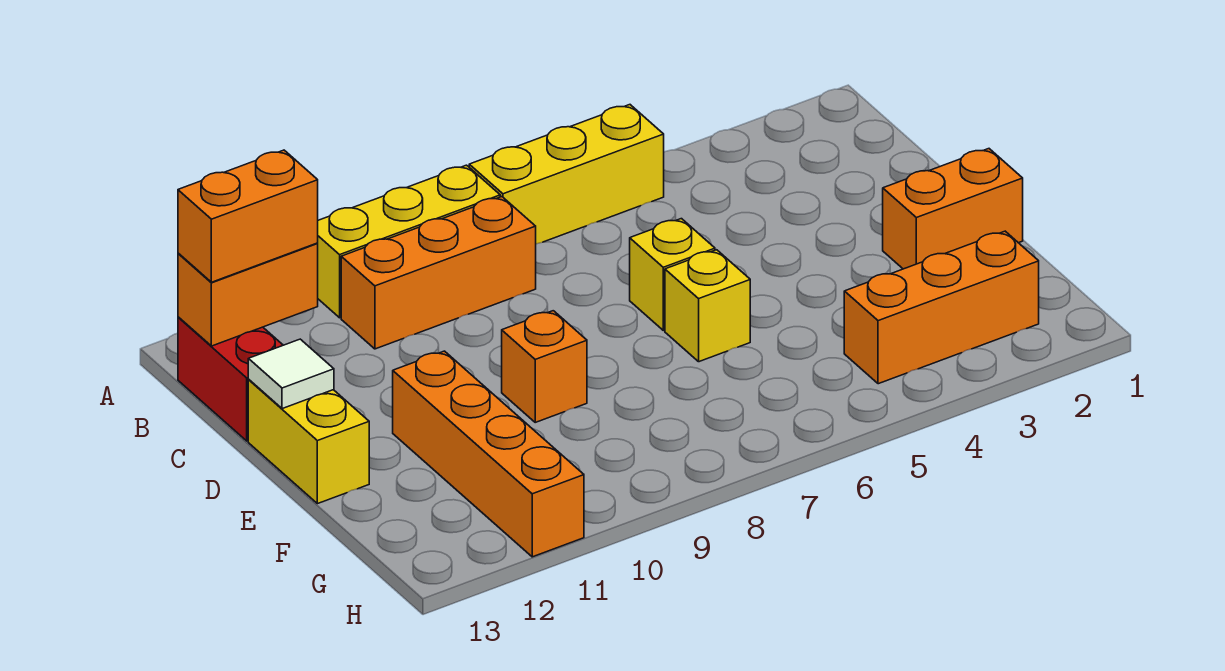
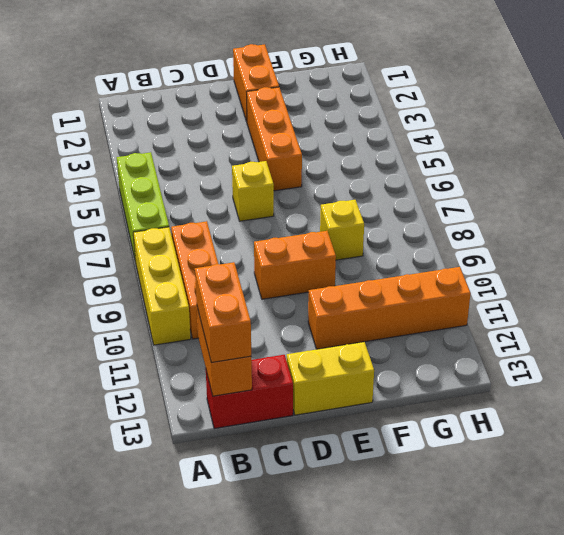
yellow 1x3 brick [469,105,664,244] -> lime 1x3 brick [117,152,169,261]
white 1x1 tile [248,339,334,409] -> none
yellow 1x1 brick [665,250,750,362] -> yellow 1x1 brick moved to [320,200,364,260]
orange 1x1 brick [502,311,587,422] -> orange 1x2 brick [254,231,336,299]
orange 1x3 brick [844,231,1039,384] -> orange 1x3 brick moved to [247,87,302,191]

